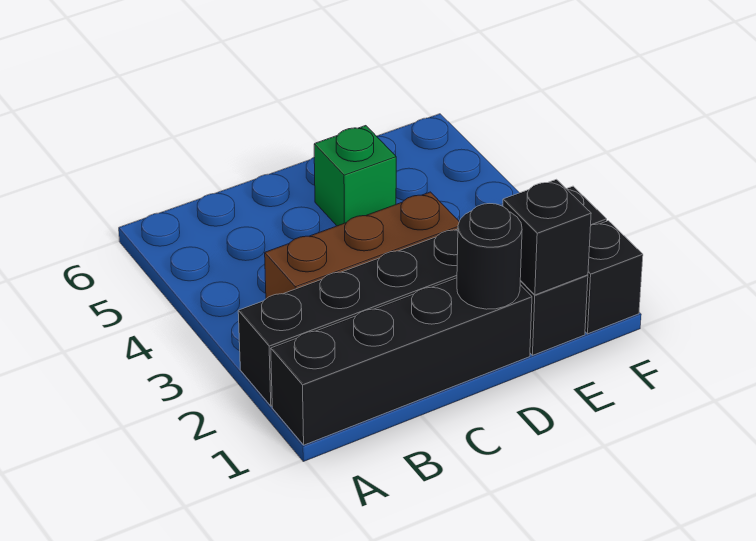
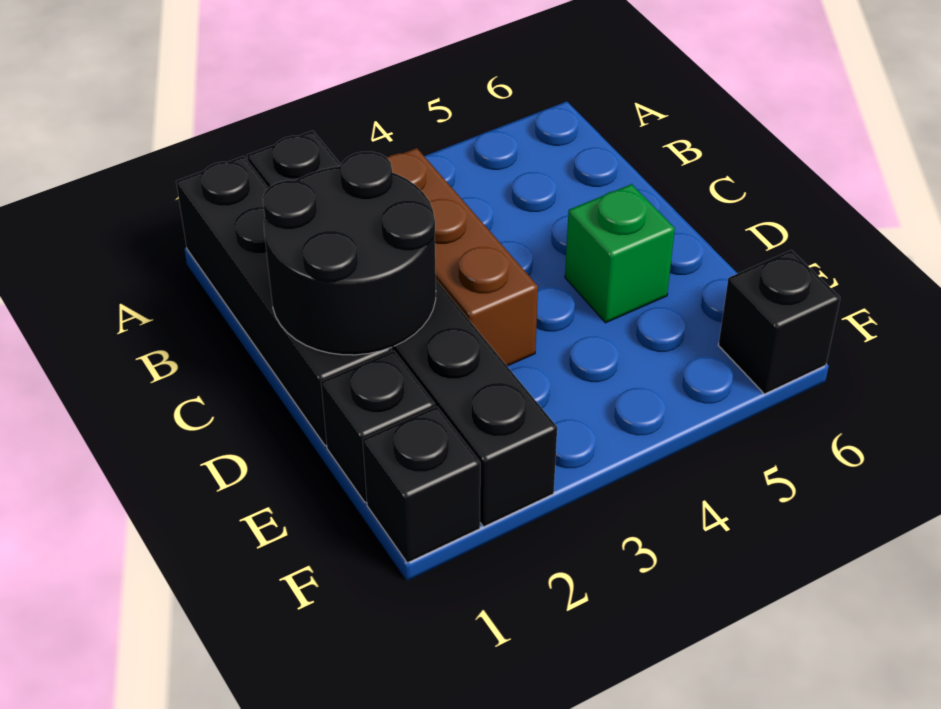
black 1x1 round brick [457,204,522,309] -> black 2x2 round brick [263,152,436,355]
black 1x1 brick [503,179,591,295] -> black 1x1 brick moved to [718,250,840,394]

